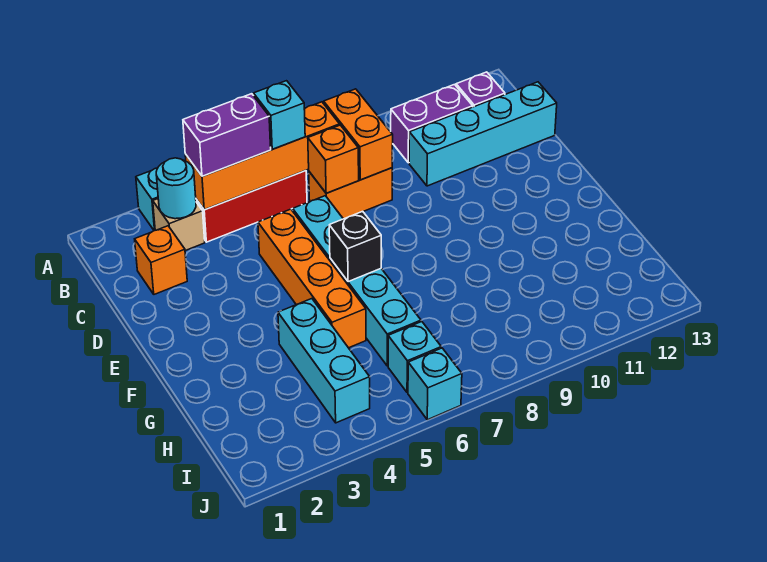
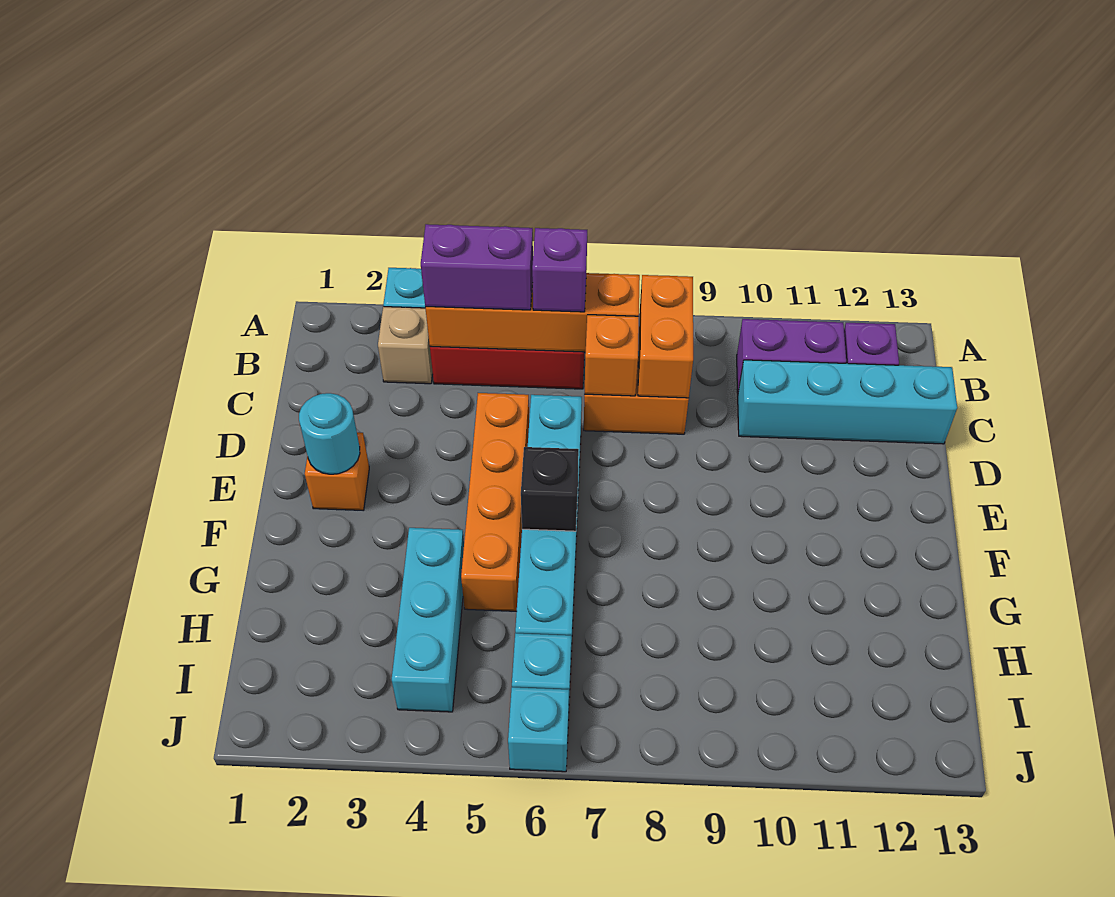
cyan 1x1 round brick [156,158,196,219] -> cyan 1x1 round brick moved to [299,393,360,474]
cyan 1x1 brick [254,81,305,149] -> purple 1x1 brick [532,228,587,312]
orange 1x1 brick [135,226,187,294] -> orange 1x1 brick moved to [305,432,369,510]

